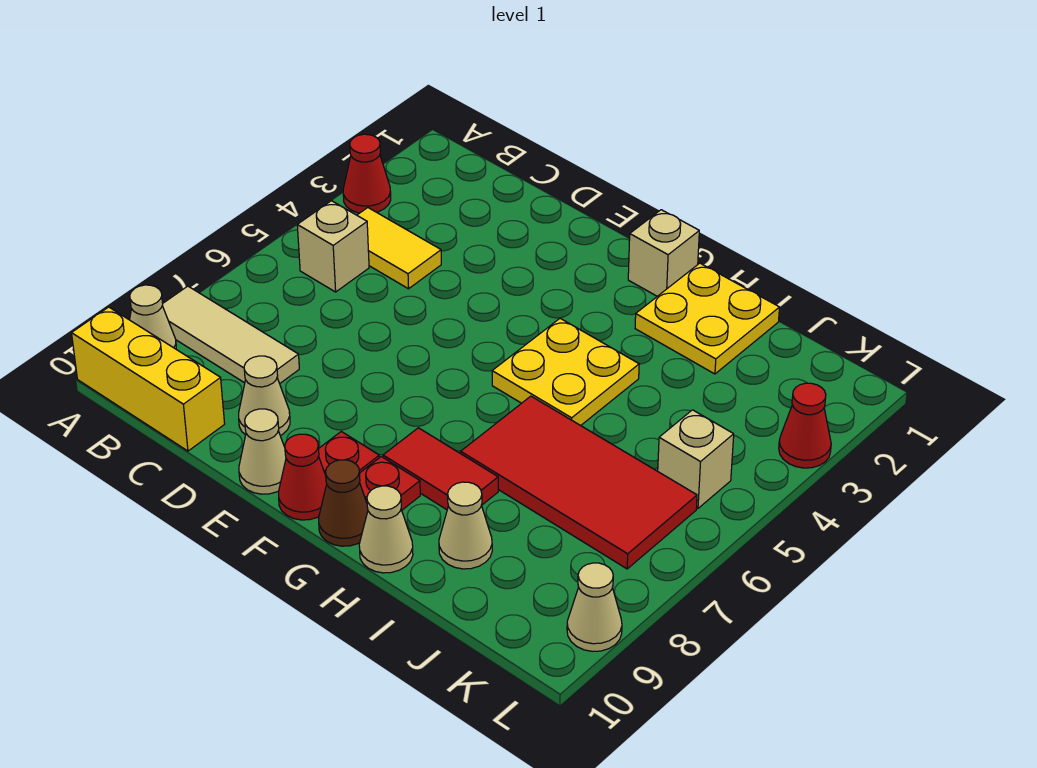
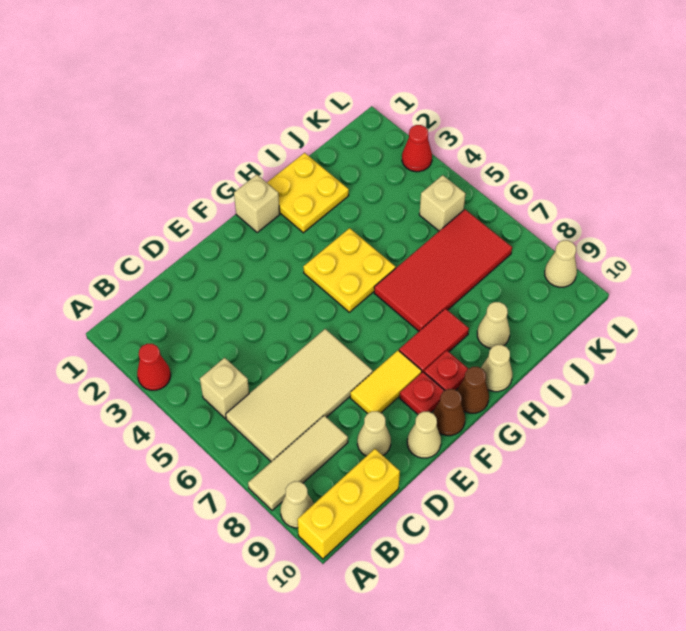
yellow 1x2 tile [357,208,441,289] -> yellow 1x2 tile moved to [350,350,422,414]
none -> tan 2x4 tile [226,329,373,462]
red 1x1 cone [279,434,327,520] -> brown 1x1 cone [433,389,465,436]

